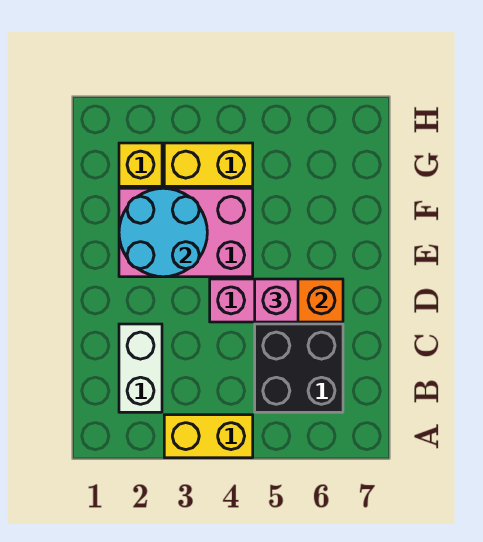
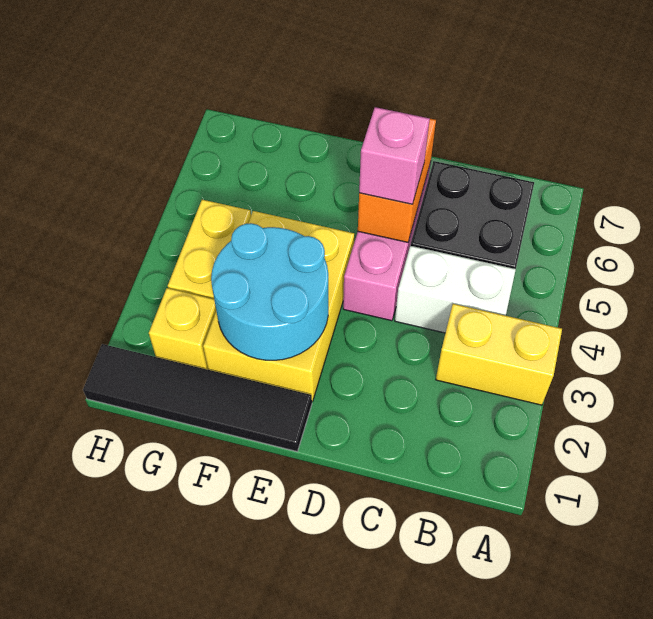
yellow 1x2 brick [164,415,253,458] -> yellow 1x2 brick turned to [436,304,562,405]
white 1x2 brick [119,324,162,412] -> white 1x2 brick moved to [395,246,516,333]
none -> black 1x4 tile [83,344,312,451]
pink 2x3 brick [119,188,253,277] -> yellow 2x3 brick [203,211,354,402]

